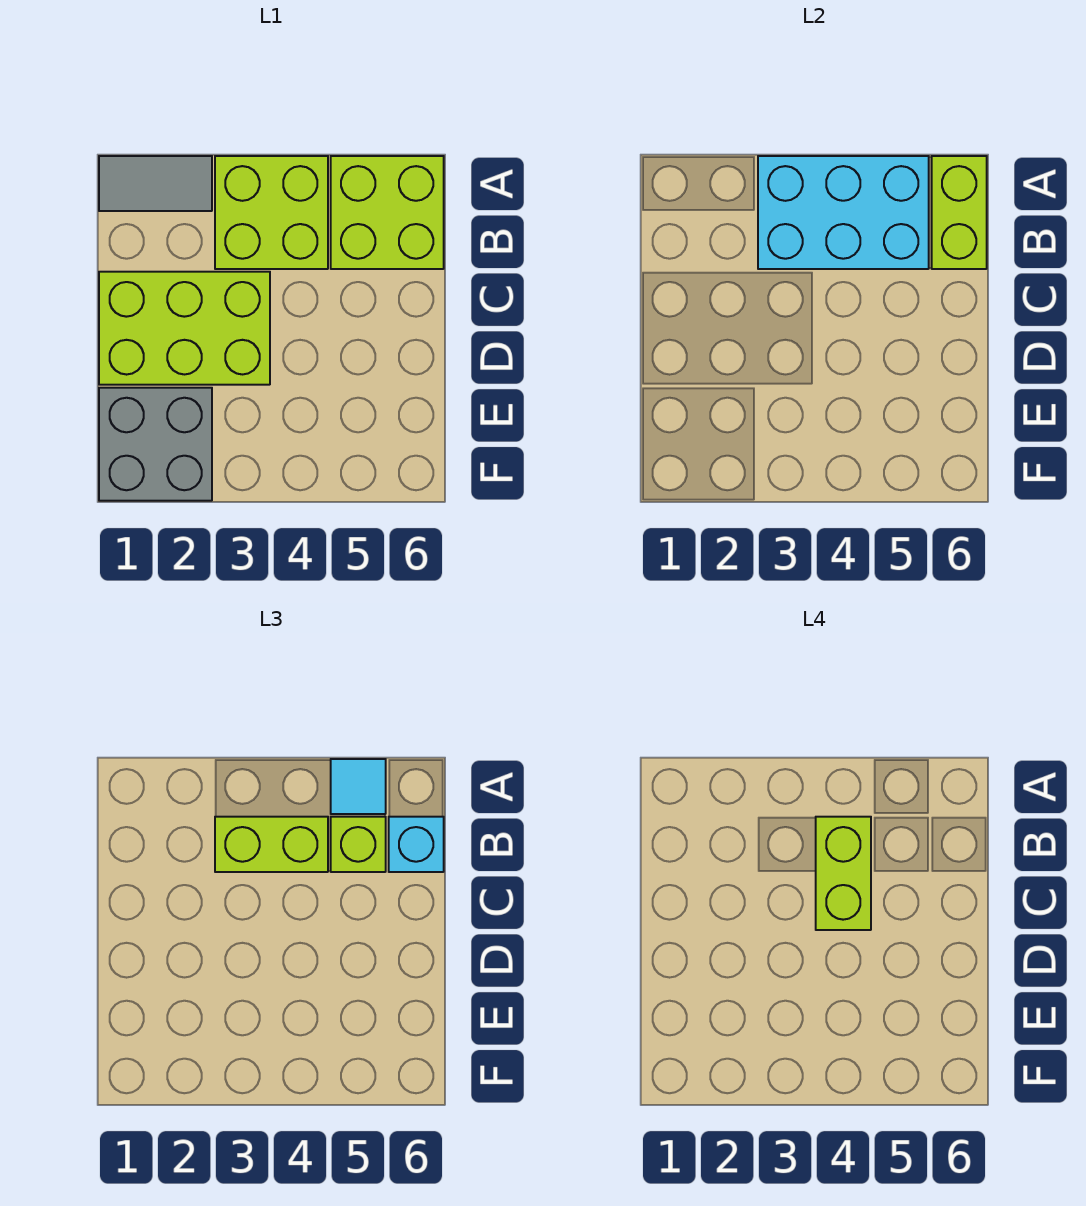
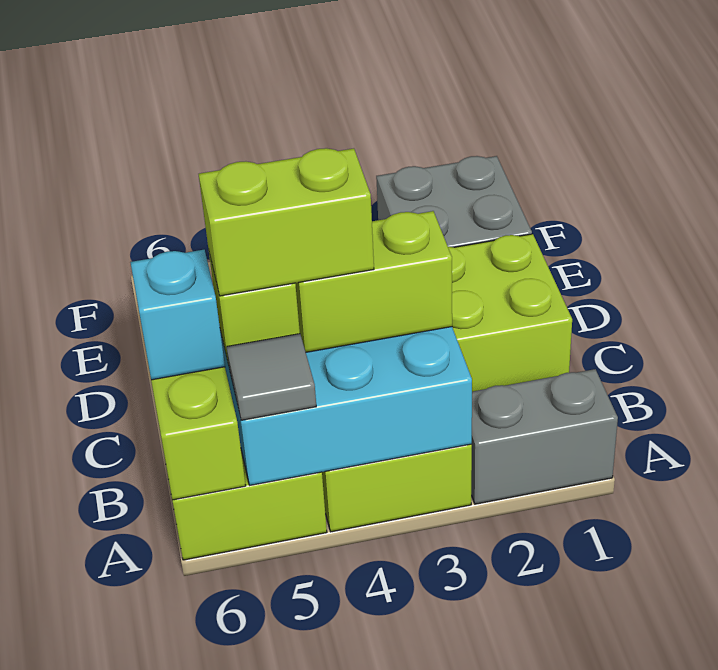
grey 1x2 tile [99,156,212,211] -> grey 1x2 brick [471,369,618,504]
cyan 1x1 tile [331,759,386,814] -> grey 1x1 tile [226,334,316,420]
lime 1x2 brick [816,817,871,930] -> lime 1x2 brick turned to [199,148,374,296]

